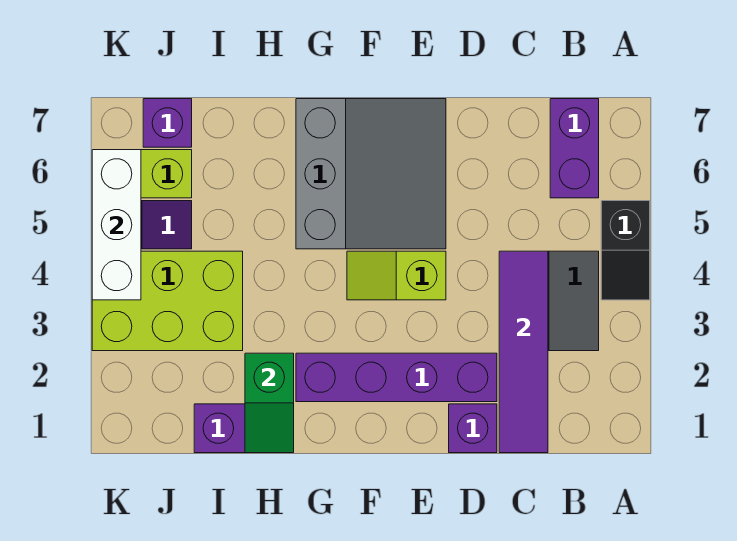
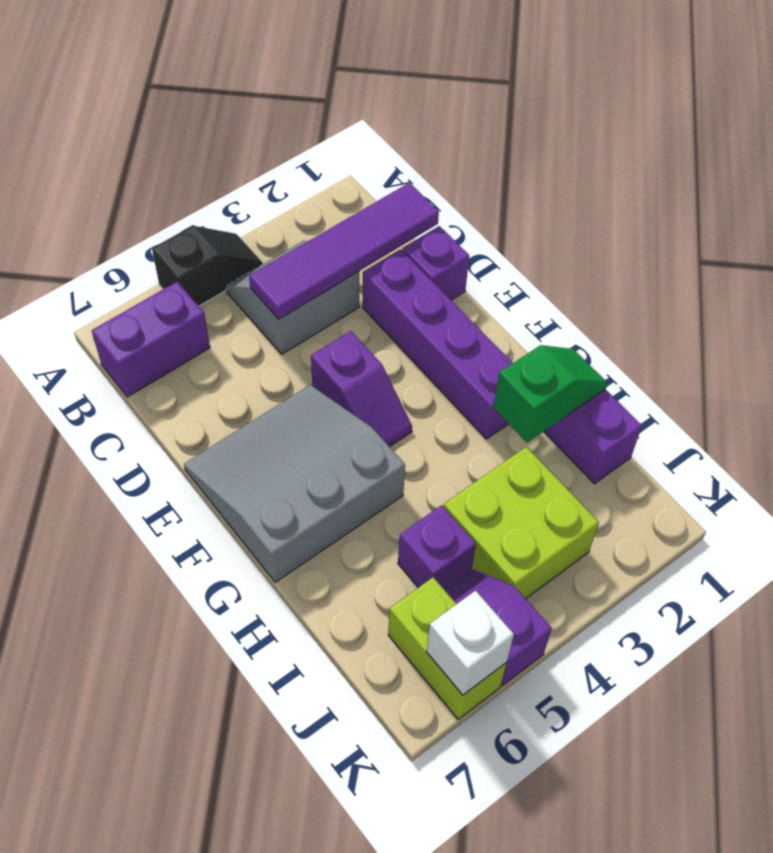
lime 1x2 slope [347,251,446,300] -> purple 1x2 slope [311,331,412,447]
lime 2x3 brick [92,251,243,351] -> lime 2x2 brick [443,447,599,599]
purple 1x1 brick [143,99,192,147] -> purple 1x1 brick moved to [398,505,476,590]
white 1x3 brick [92,150,141,300] -> white 1x1 brick [427,591,514,695]

